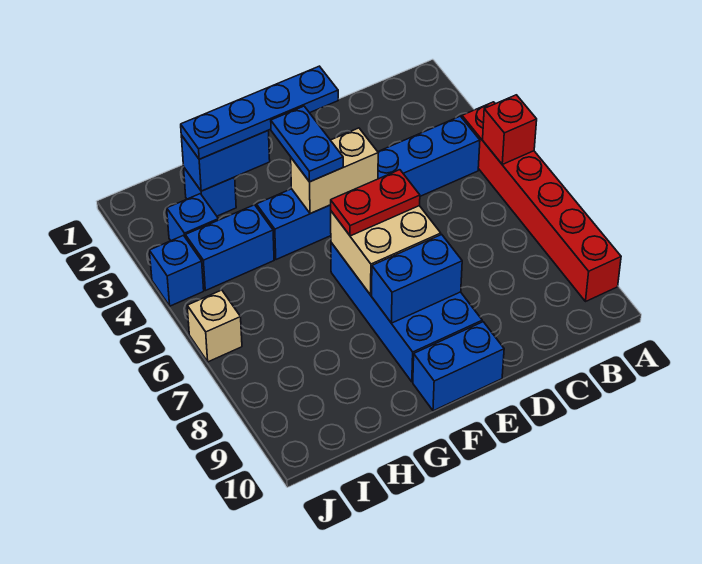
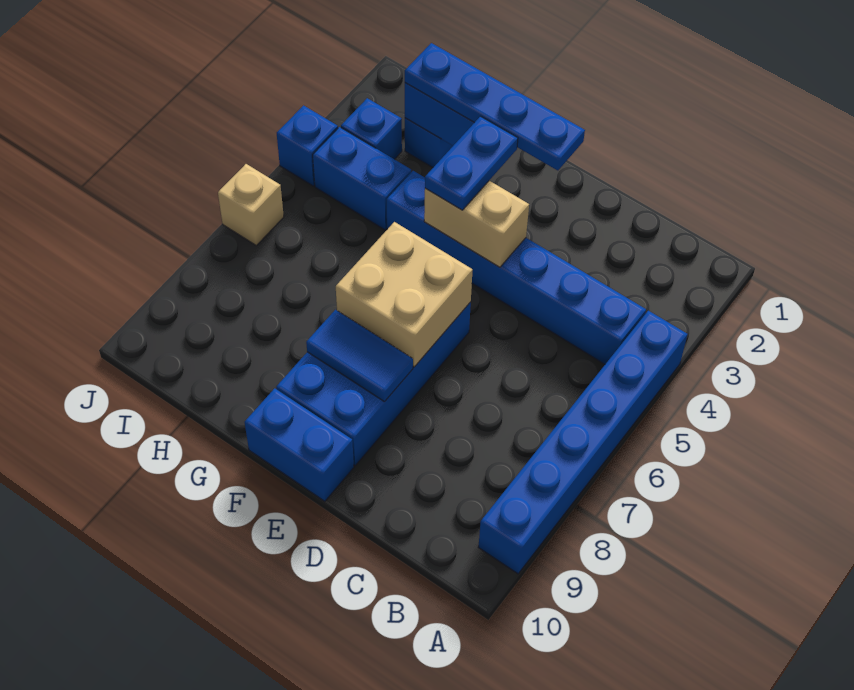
red 1x6 brick [462,102,621,301] -> blue 1x6 brick [478,311,687,574]
red 1x1 brick [483,95,537,164] -> none
red 1x2 plate [331,170,420,236] -> none
blue 1x2 brick [372,235,462,323] -> blue 1x2 tile [306,310,413,402]

